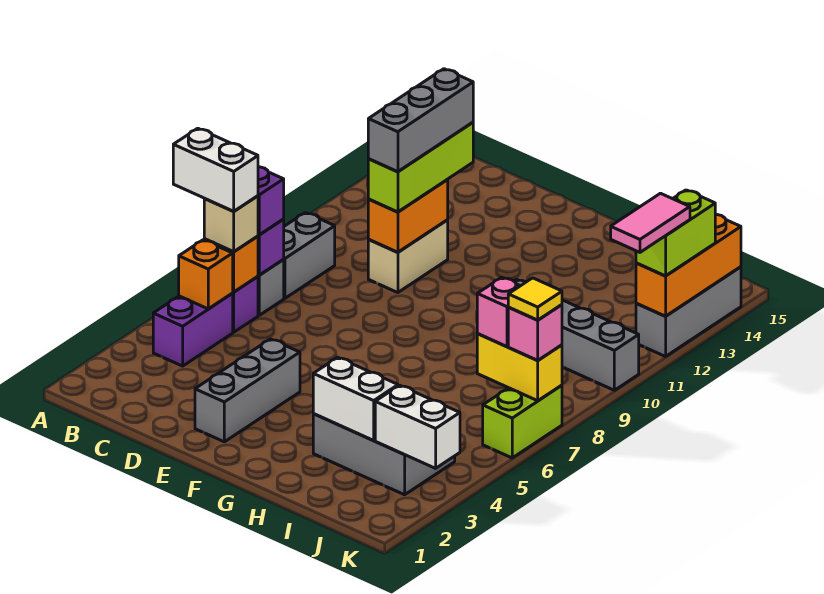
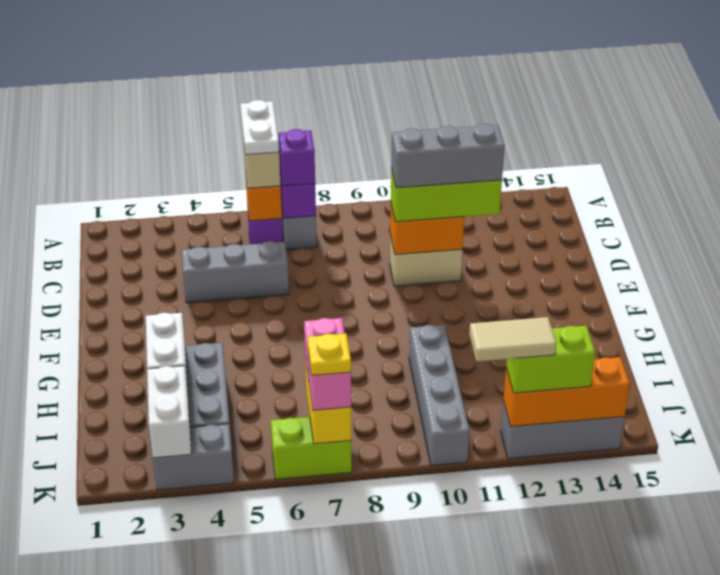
white 1x2 brick [173,128,258,211] -> white 1x2 plate [240,100,279,155]
purple 1x2 brick [153,294,233,366] -> none
orange 1x1 brick [179,240,233,309] -> none
grey 1x2 brick [284,213,335,298] -> grey 1x2 brick moved to [153,424,234,490]
grey 1x3 brick [195,339,300,442] -> grey 1x3 brick moved to [182,241,289,303]
yellow 1x1 tile [508,278,562,320] -> yellow 1x1 plate [308,334,351,375]
pink 1x2 tile [611,193,690,252] -> tan 1x2 tile [469,317,556,362]

